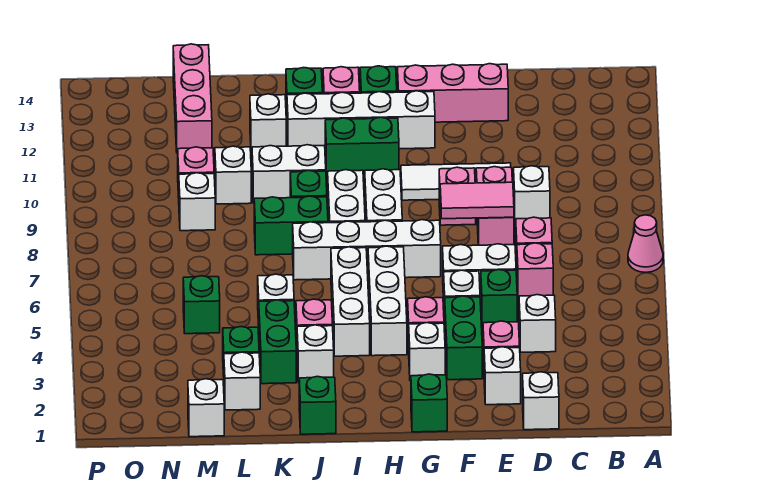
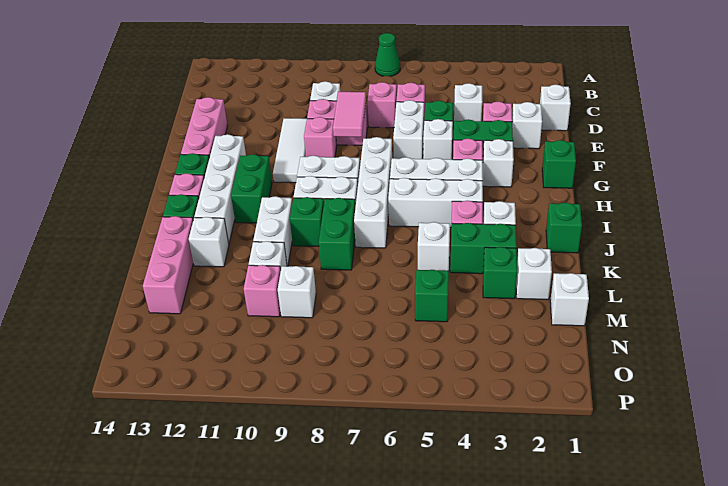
pink 1x1 cone [628,215,663,272] -> green 1x1 cone [375,33,400,76]
pink 1x3 brick [173,44,212,153] -> pink 1x3 brick turned to [143,216,193,314]

